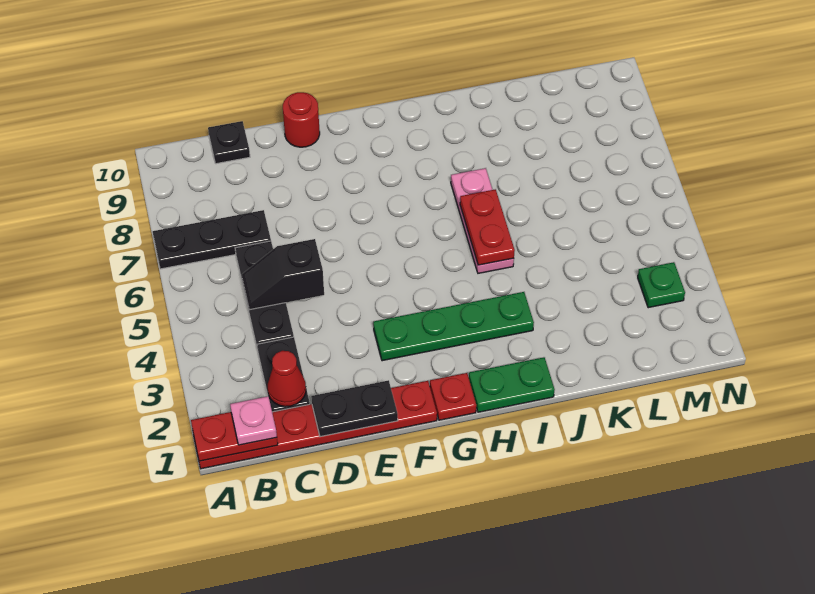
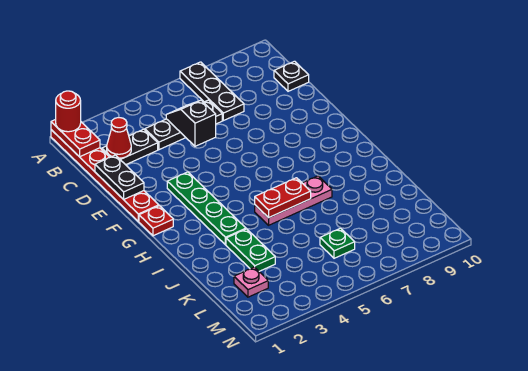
pink 1x1 plate [230,396,277,445] -> pink 1x1 plate moved to [234,267,268,297]
red 1x1 round brick [283,92,320,147] -> red 1x1 round brick moved to [56,91,81,132]
green 1x2 plate [469,357,555,412] -> green 1x2 plate moved to [226,229,275,271]
green 1x1 plate [638,262,685,308] -> green 1x1 plate moved to [320,228,355,258]

